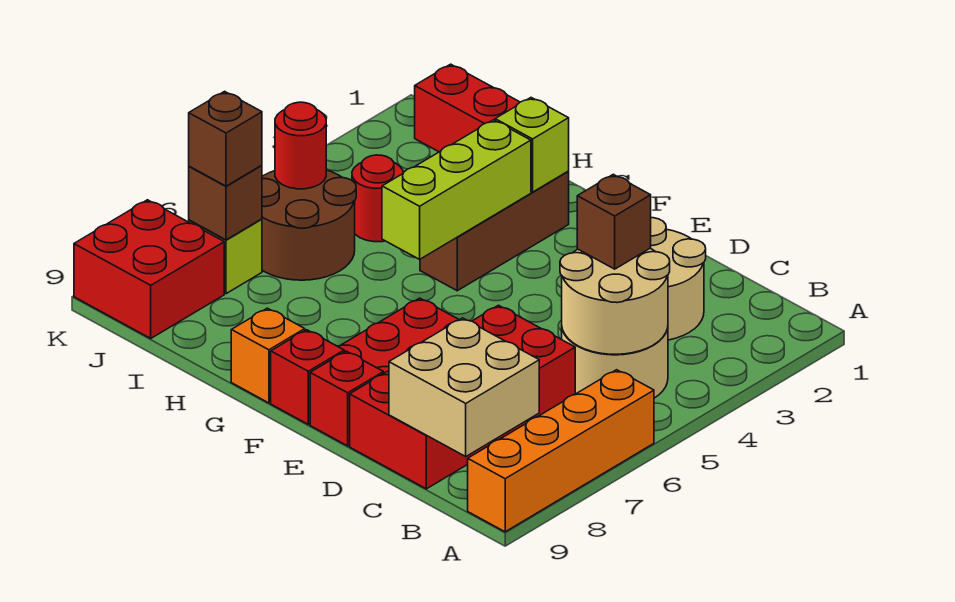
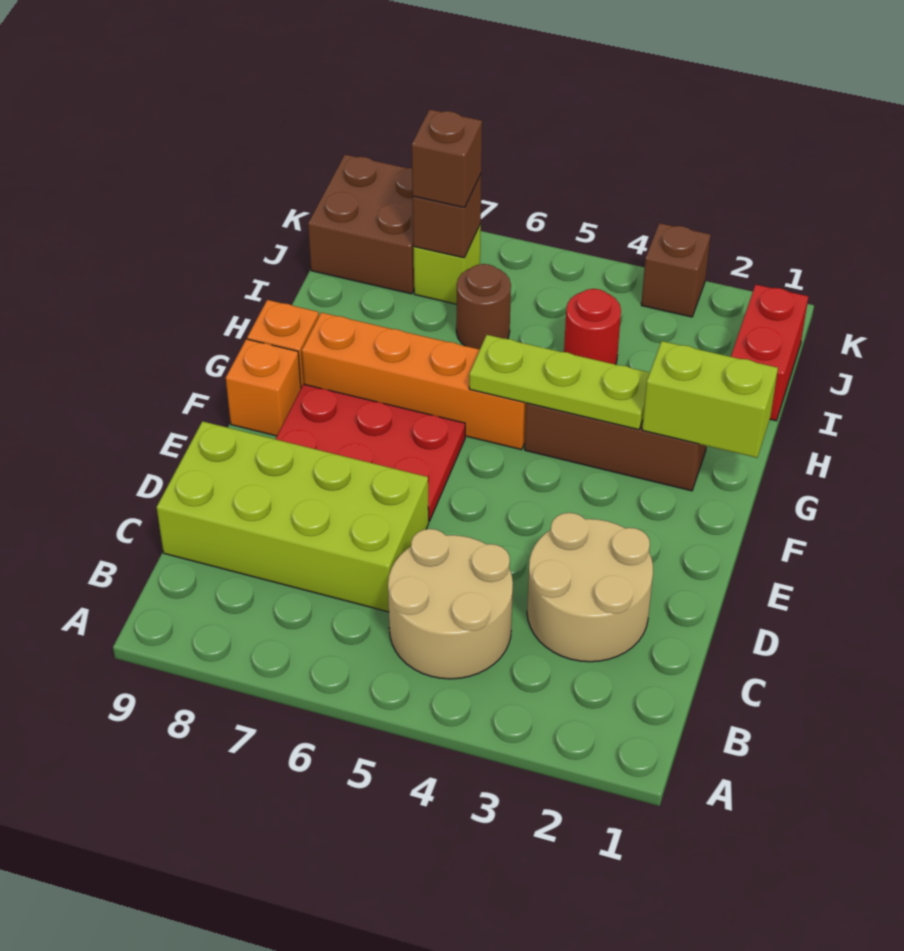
orange 1x4 brick [468,370,654,532] -> orange 1x4 brick moved to [302,313,526,450]
tan 2x2 round brick [560,249,670,354] -> none
tan 2x2 brick [389,318,539,456] -> none
brown 1x1 brick [577,174,651,269] -> brown 1x1 brick moved to [641,223,710,317]
red 2x4 brick [350,305,575,489] -> lime 2x4 brick [157,421,429,612]
red 1x1 brick [310,351,384,446] -> none
red 1x1 brick [271,330,344,424] -> orange 1x1 brick [226,339,301,436]
lime 1x1 brick [495,98,569,192] -> lime 1x2 brick [642,341,778,458]
lime 1x3 brick [382,120,531,259] -> lime 1x3 plate [469,335,650,430]
brown 2x2 round brick [262,170,356,280] -> brown 1x1 round brick [456,264,511,349]
red 1x1 round brick [275,102,326,189] -> none
red 2x2 brick [74,200,224,338] -> brown 2x2 brick [308,155,414,294]

